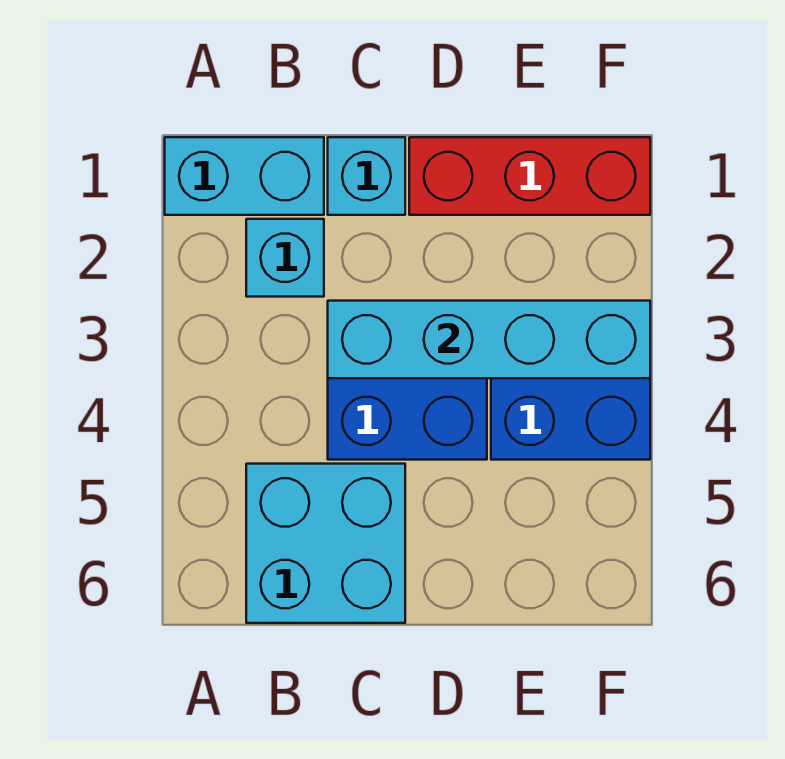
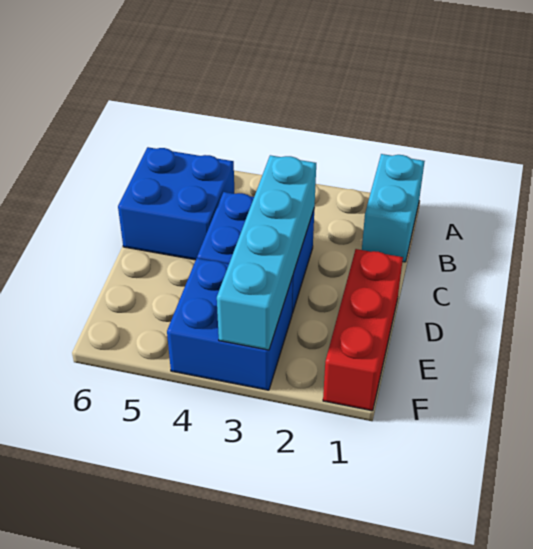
cyan 1x1 brick [246,219,324,297] -> none
cyan 2x2 brick [246,464,405,623] -> blue 2x2 brick [118,147,234,260]
cyan 1x1 brick [328,137,405,215] -> none

